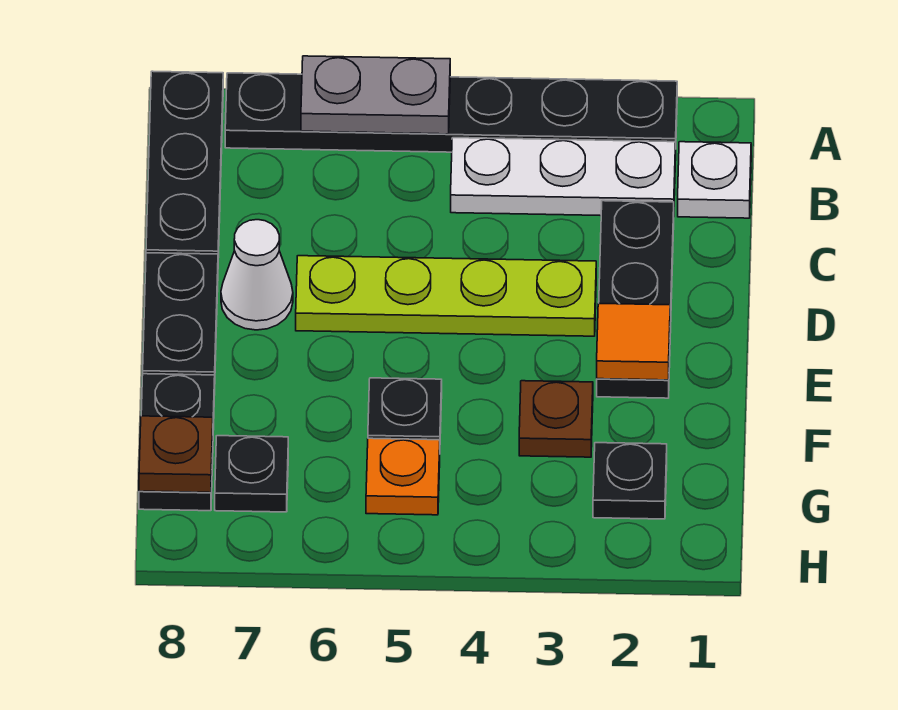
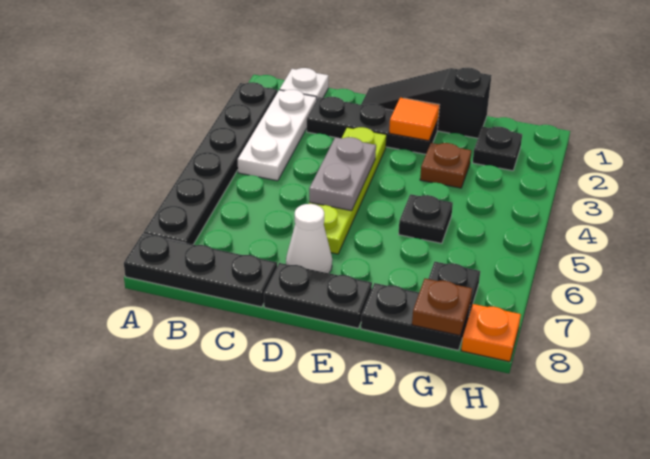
grey 1x2 plate [301,56,450,134] -> grey 1x2 plate moved to [309,137,376,211]
none -> black 1x3 slope [361,68,492,138]
orange 1x1 plate [366,438,440,515] -> orange 1x1 plate moved to [461,304,521,362]

